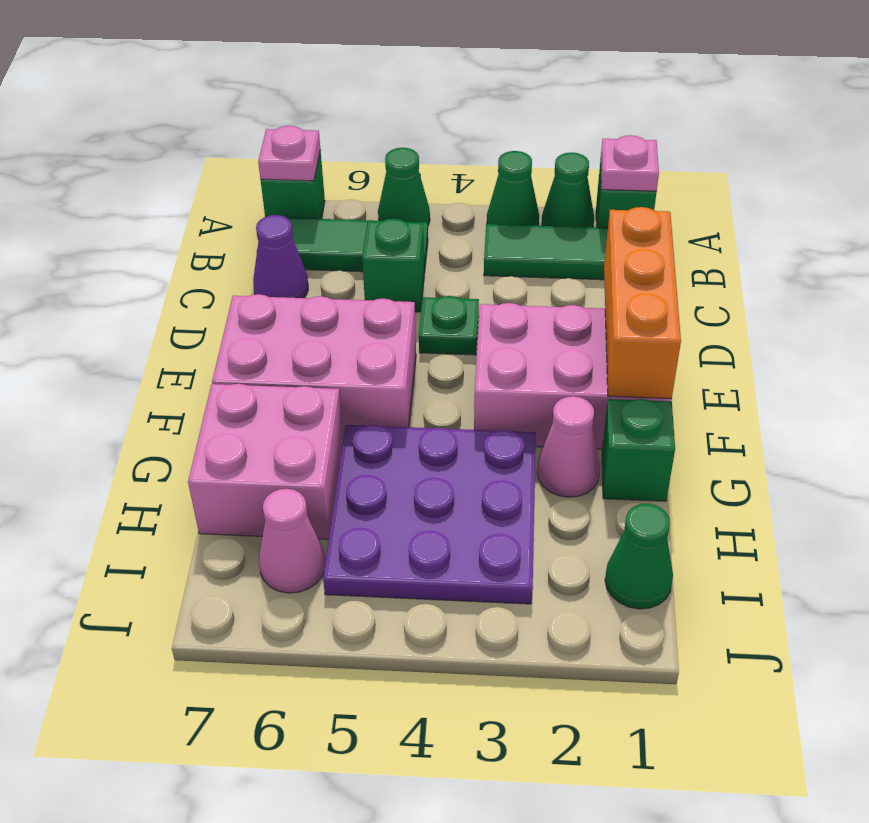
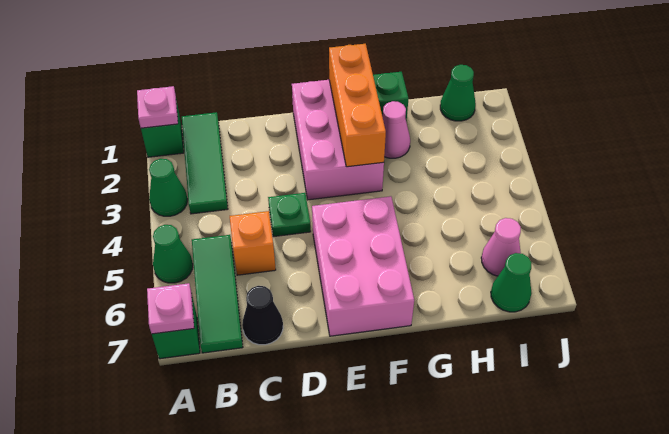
green 1x1 cone [542,153,594,227] -> green 1x1 cone moved to [491,253,532,312]
green 1x1 brick [362,219,424,312] -> orange 1x1 brick [230,211,276,275]
purple 1x1 cone [253,215,308,298] -> black 1x1 cone [242,286,283,345]
orange 1x3 brick [604,207,681,399] -> orange 1x3 brick turned to [329,44,386,167]
purple 3x3 plate [323,425,536,604] -> none
pink 2x2 brick [188,384,343,539] -> none

